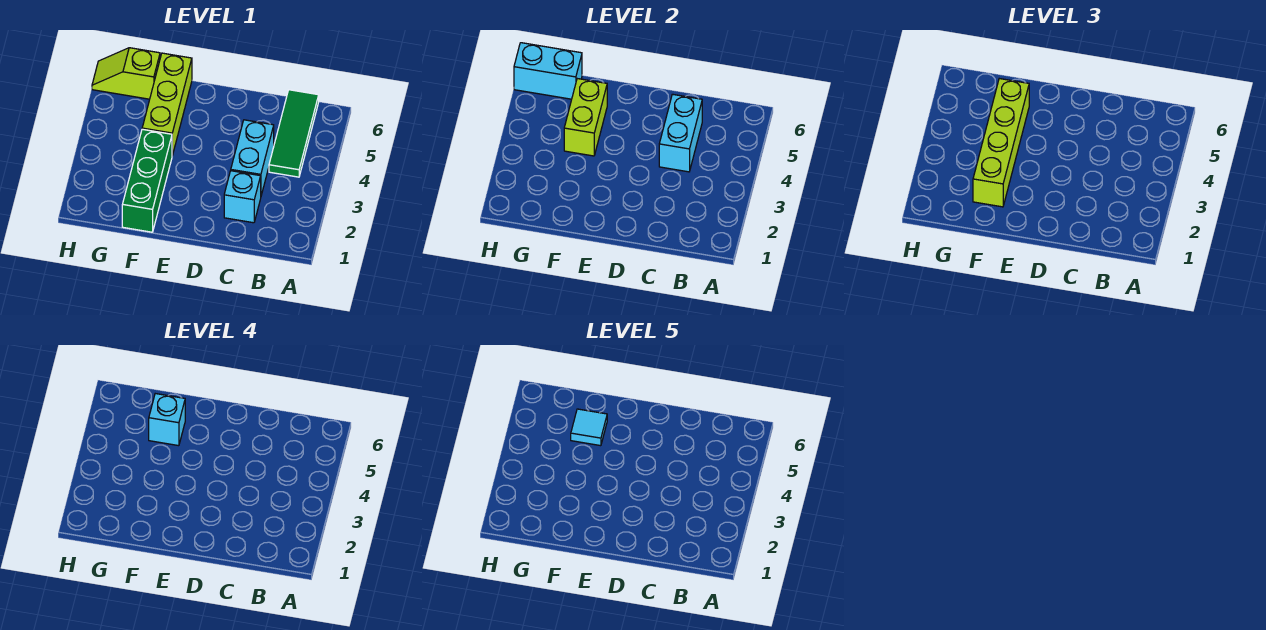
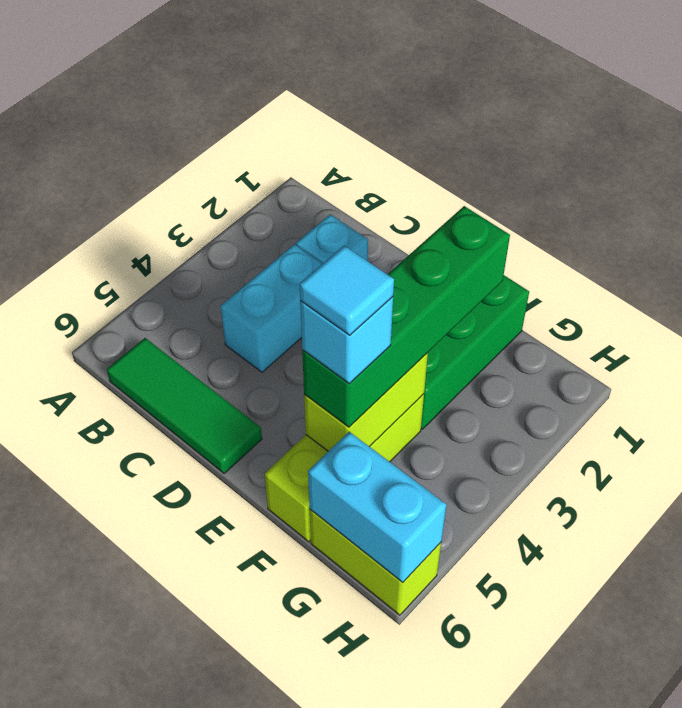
green 1x3 tile [269,90,319,177] -> green 1x3 tile turned to [107,338,262,474]
cyan 1x2 brick [659,94,702,172] -> none
lime 1x4 brick [973,79,1029,207] -> green 1x4 brick [302,206,510,427]
lime 1x2 slope [92,48,160,99] -> lime 1x2 brick [310,510,441,615]

